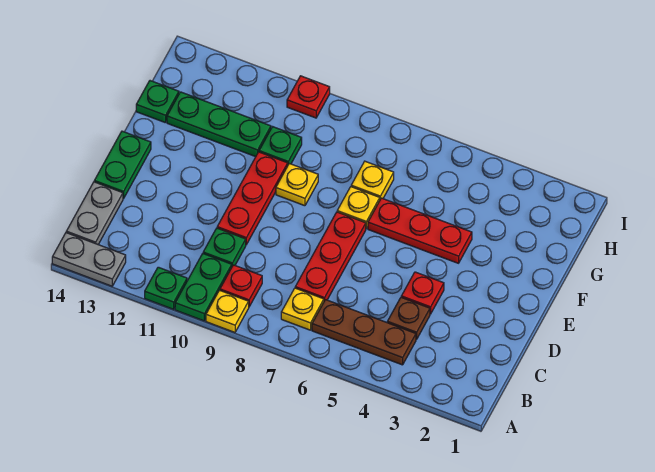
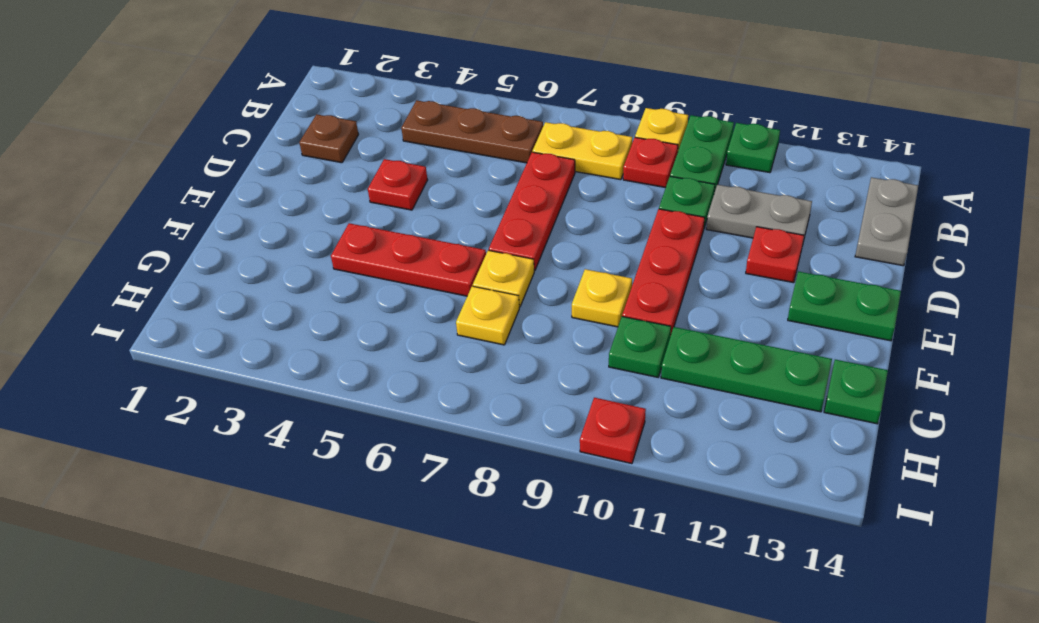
grey 1x2 plate [52,233,126,286] -> grey 1x2 plate moved to [706,185,812,242]
yellow 1x1 plate [281,288,324,330] -> yellow 1x2 plate [533,122,632,180]
brown 1x1 plate [387,297,430,340] -> brown 1x1 plate moved to [299,114,358,163]
none -> red 1x1 plate [746,227,804,283]
green 1x2 plate [94,131,151,199] -> green 1x2 plate turned to [788,271,901,341]

